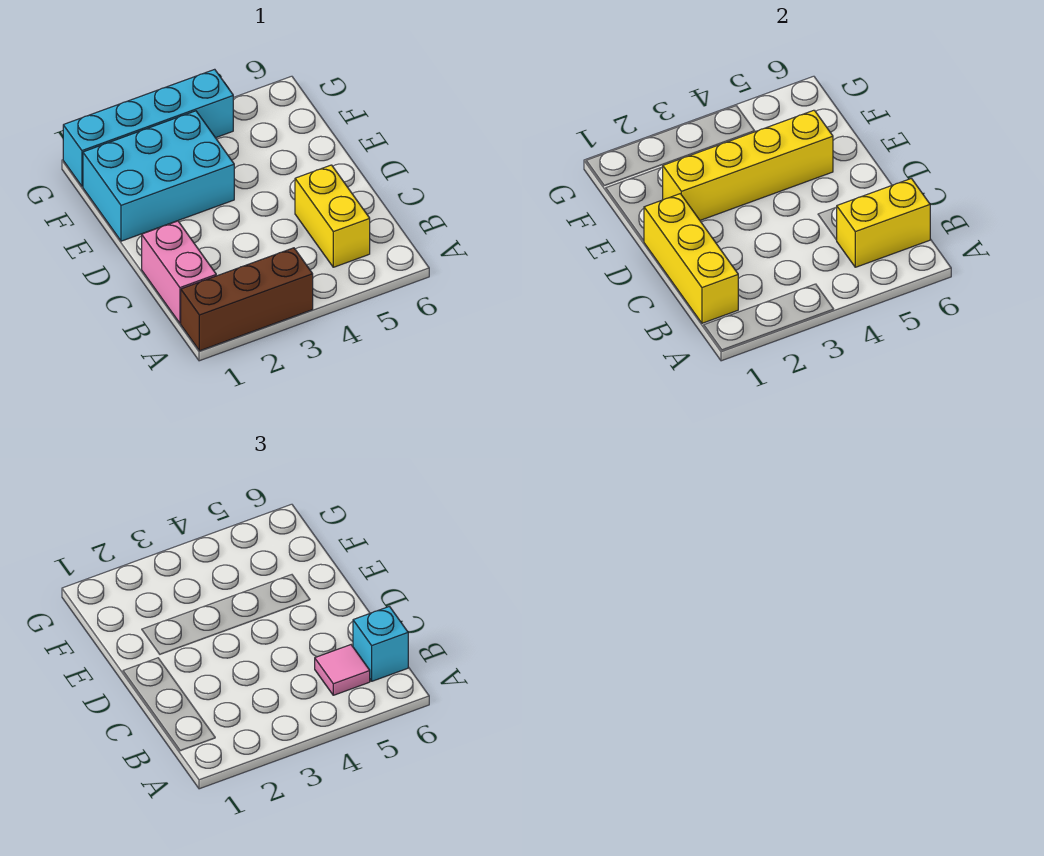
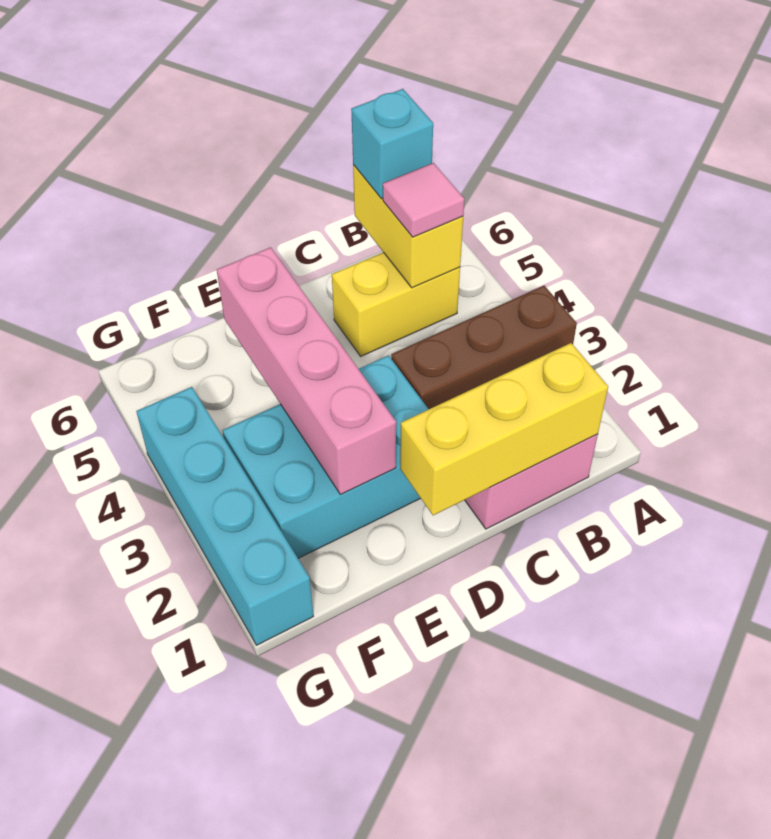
brown 1x3 brick [181,248,313,351] -> brown 1x3 brick turned to [391,286,577,409]
cyan 2x3 brick [83,111,234,241] -> cyan 2x3 brick turned to [222,355,429,558]
yellow 1x4 brick [663,110,833,220] -> pink 1x4 brick [217,247,396,494]

